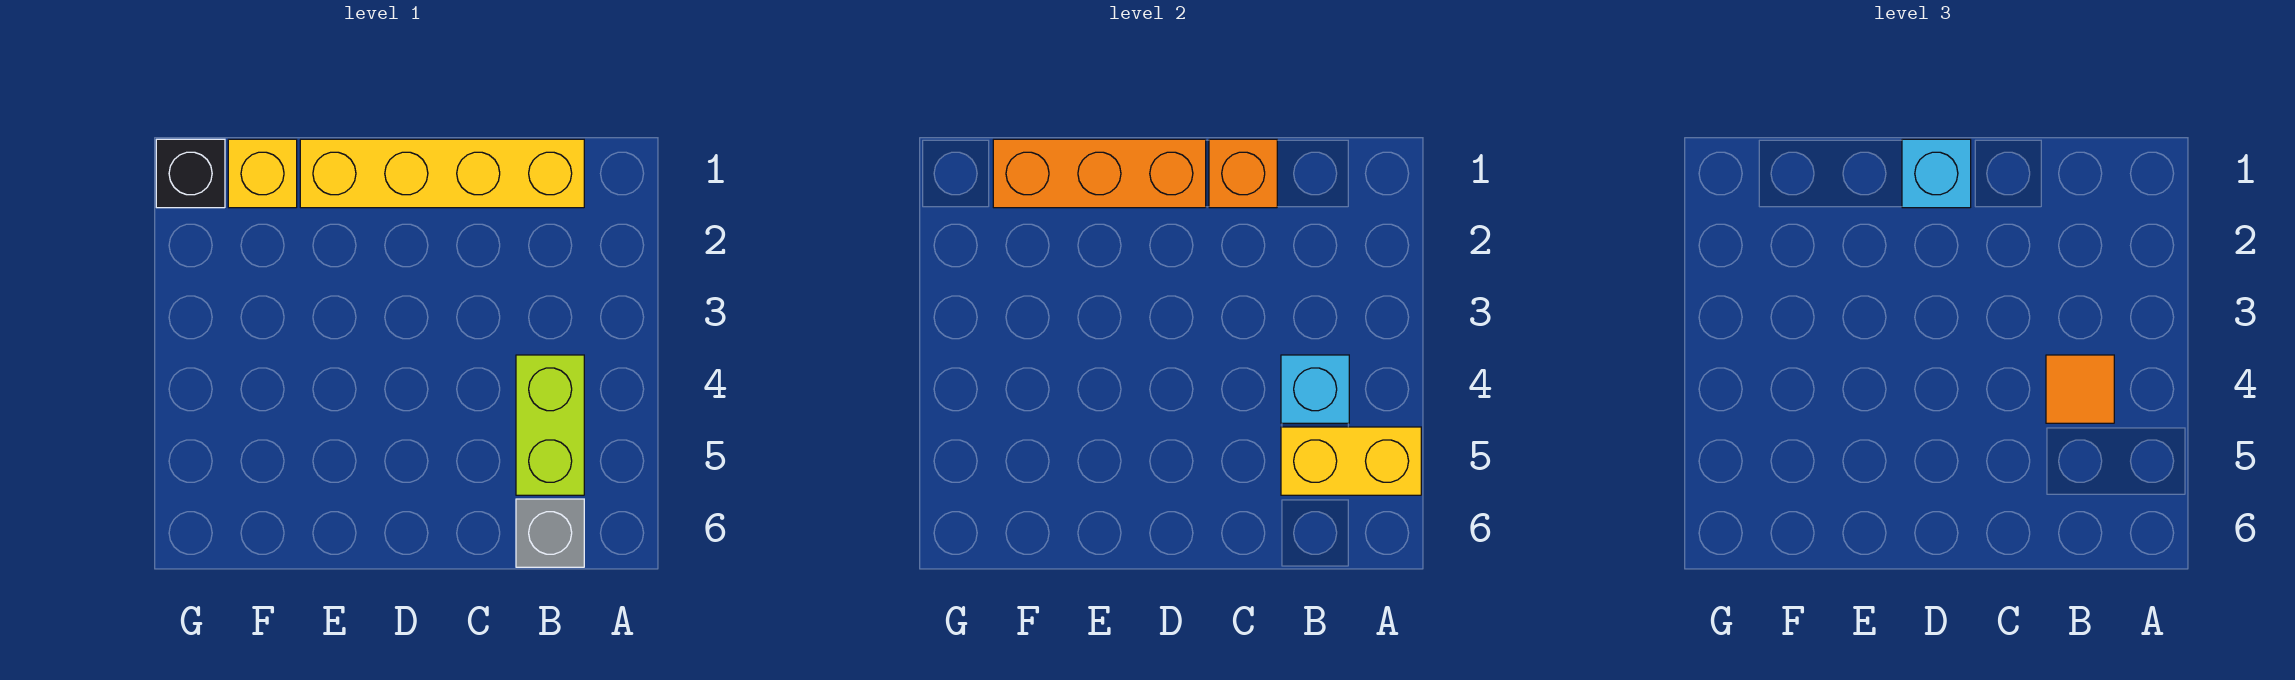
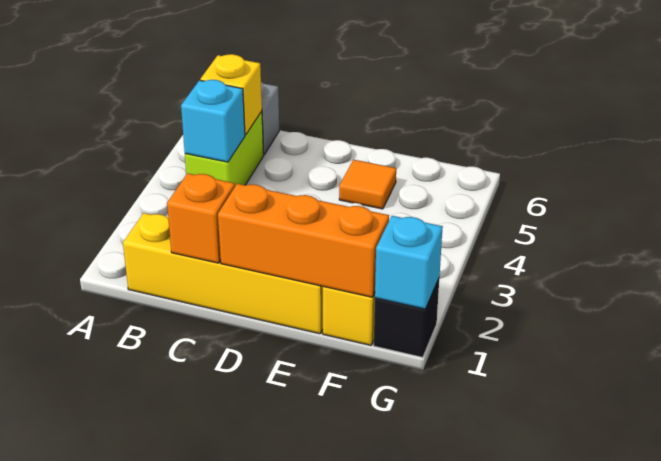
yellow 1x2 brick [1281,427,1421,495] -> yellow 1x1 brick [200,54,262,135]
orange 1x1 tile [2046,355,2114,423] -> orange 1x1 tile moved to [339,160,396,209]
cyan 1x1 brick [1902,139,1971,208] -> cyan 1x1 brick moved to [375,216,443,309]

